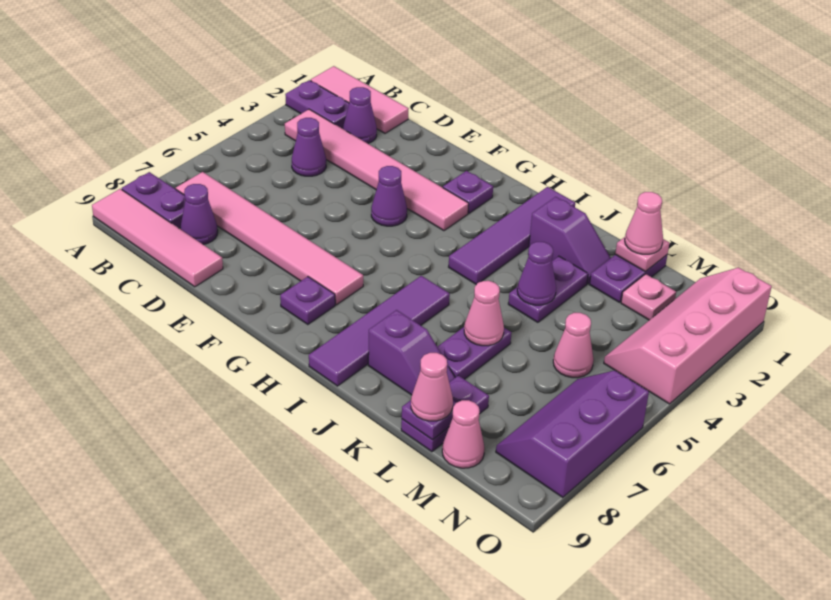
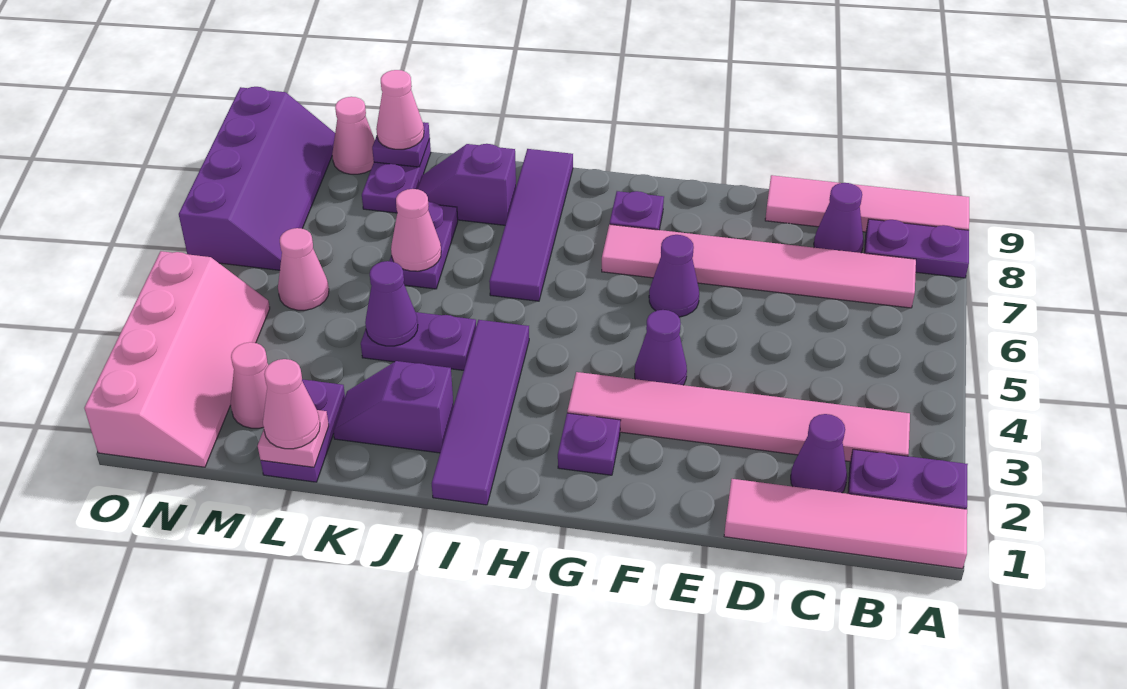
pink 1x3 tile [311,66,409,133] -> pink 1x4 tile [724,479,967,569]
purple 1x1 cone [292,118,326,176] -> purple 1x1 cone moved to [649,235,699,317]
purple 1x2 plate [508,256,588,322] -> purple 1x2 plate turned to [361,312,476,370]
pink 1x1 plate [621,274,676,320] -> pink 1x1 cone [230,342,268,428]
purple 2x3 slope [496,370,649,498] -> purple 2x4 slope [179,87,335,270]

